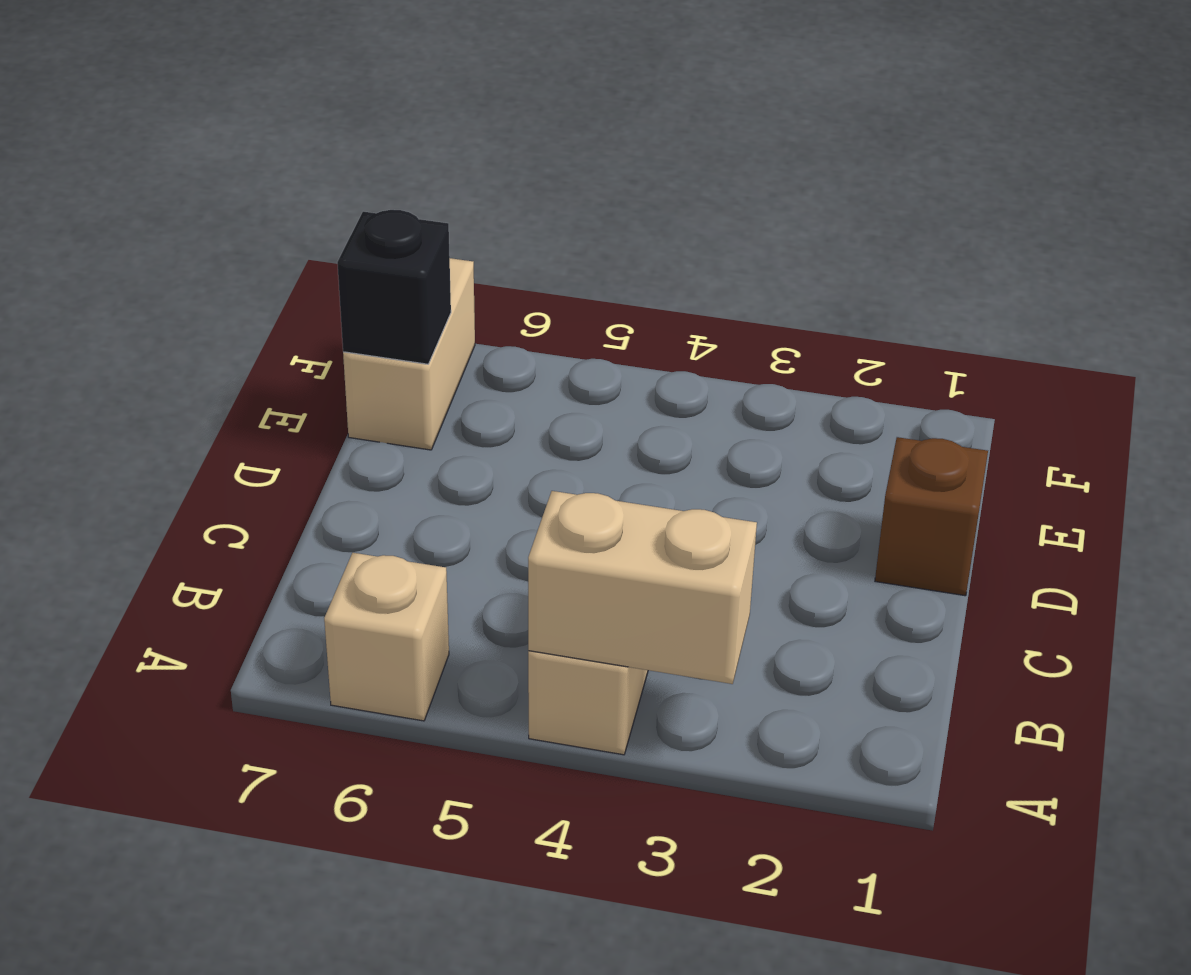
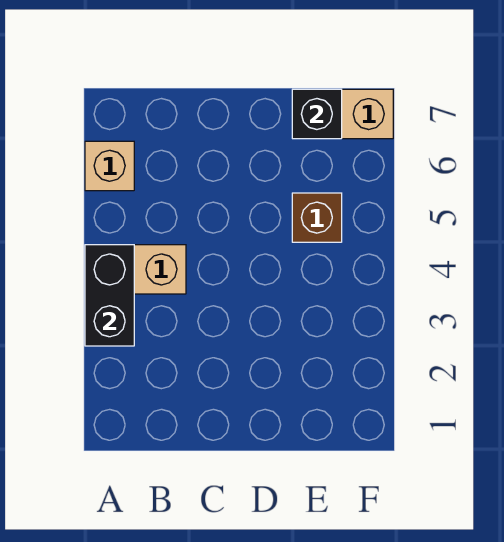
tan 1x2 brick [528,491,757,684] -> black 1x2 brick [85,245,134,346]
brown 1x1 brick [875,437,988,596] -> brown 1x1 brick moved to [292,193,342,242]

